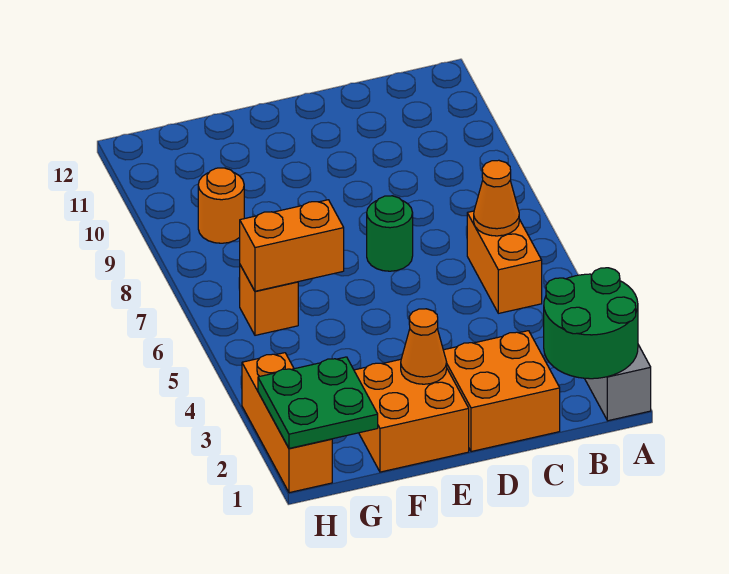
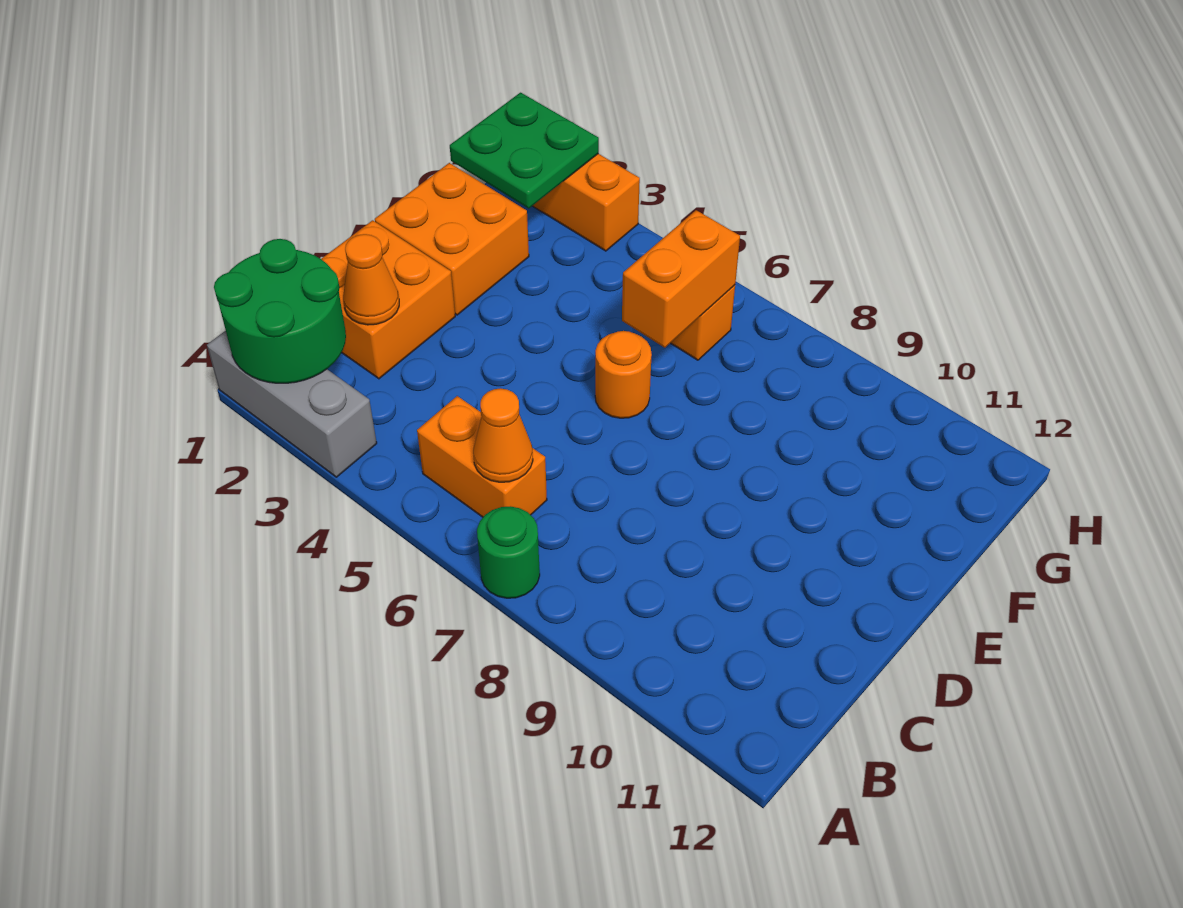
green 1x1 round brick [367,196,413,271] -> green 1x1 round brick moved to [477,506,540,598]
orange 1x1 cone [401,309,447,384] -> orange 1x1 cone moved to [343,234,399,325]
orange 1x1 round brick [198,168,244,243] -> orange 1x1 round brick moved to [595,331,652,418]

